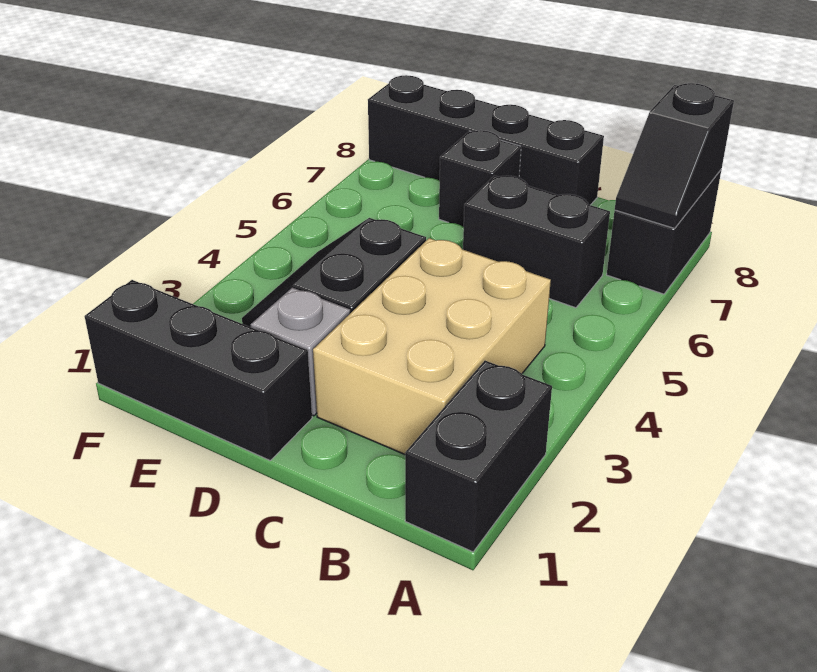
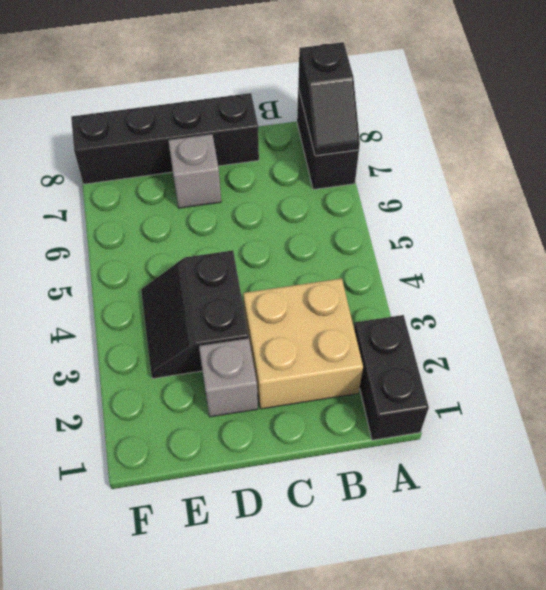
tan 2x3 brick [313,238,551,454] -> tan 2x2 brick [243,278,363,409]
black 1x2 brick [463,176,610,308] -> none
black 1x3 brick [84,280,312,460] -> none
black 1x1 brick [439,130,521,227] -> grey 1x1 brick [168,134,221,208]

